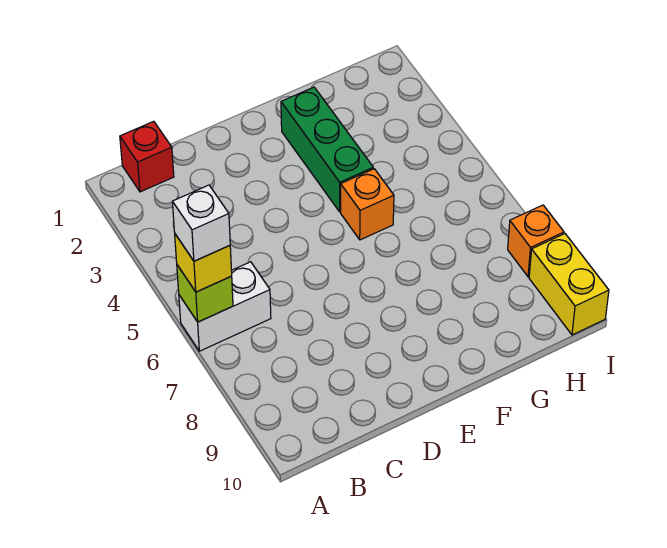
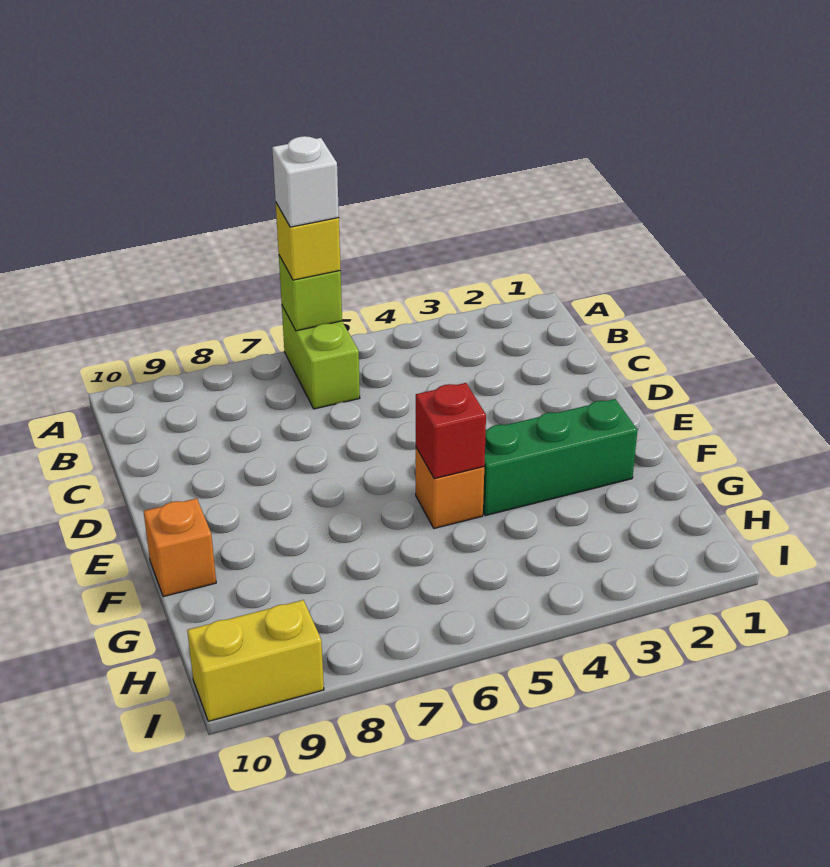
white 1x2 brick [179,262,271,351] -> lime 1x2 brick [282,306,360,409]
red 1x1 brick [120,121,174,192] -> red 1x1 brick moved to [416,383,486,479]
orange 1x1 brick [508,205,564,277] -> orange 1x1 brick moved to [143,498,216,597]

